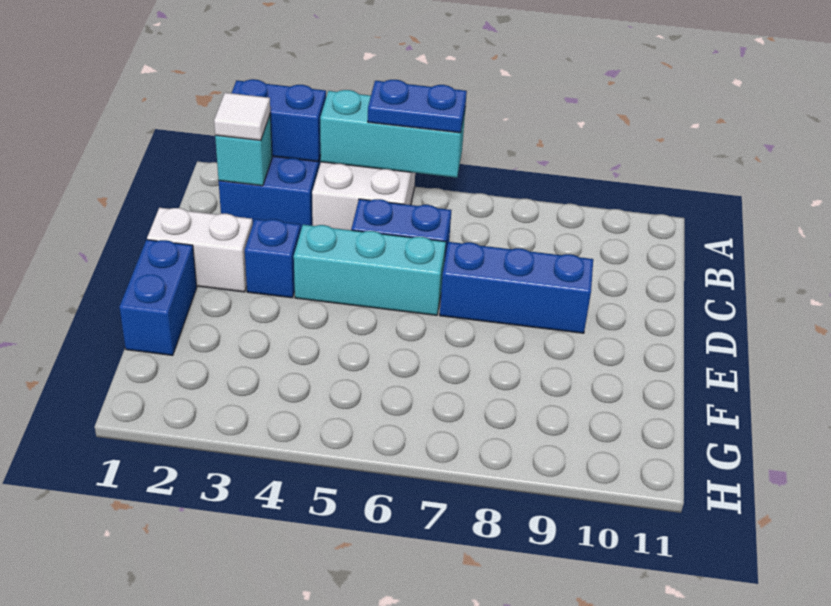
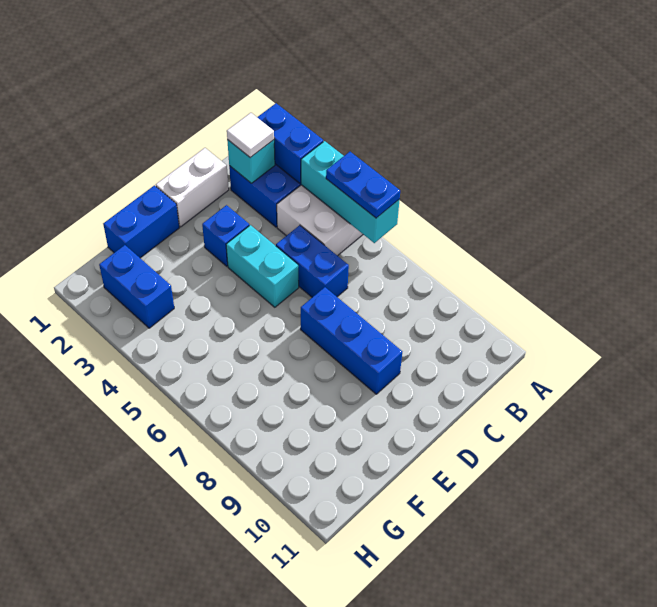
white 1x2 brick [147,208,253,292] -> white 1x2 brick turned to [156,148,229,227]
cyan 1x3 brick [294,225,446,315] -> cyan 1x2 brick [226,225,299,307]
none -> blue 1x2 brick [99,245,174,328]

